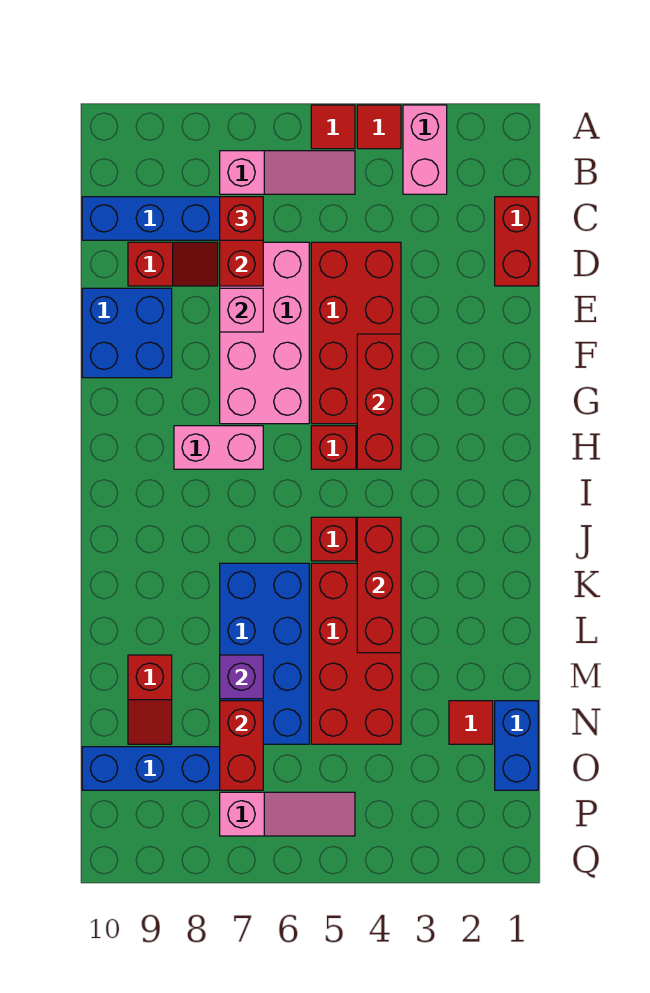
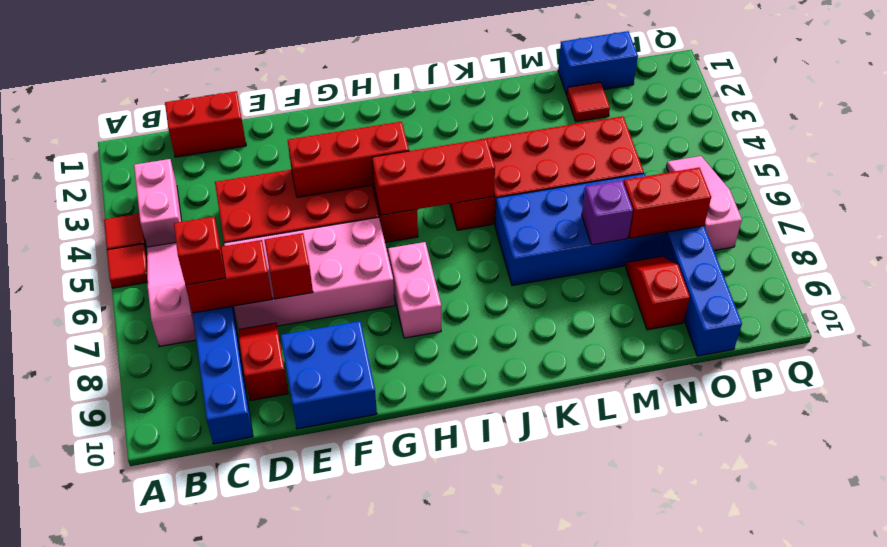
pink 1x2 brick [403,105,447,194] -> pink 1x2 brick turned to [134,159,182,247]
pink 1x1 brick [220,288,263,332] -> red 1x1 brick [264,233,313,299]
red 1x3 brick [357,517,401,653] -> red 1x3 brick moved to [372,139,495,215]
red 1x2 slope [128,655,172,744] -> red 1x2 slope turned to [626,256,690,330]

